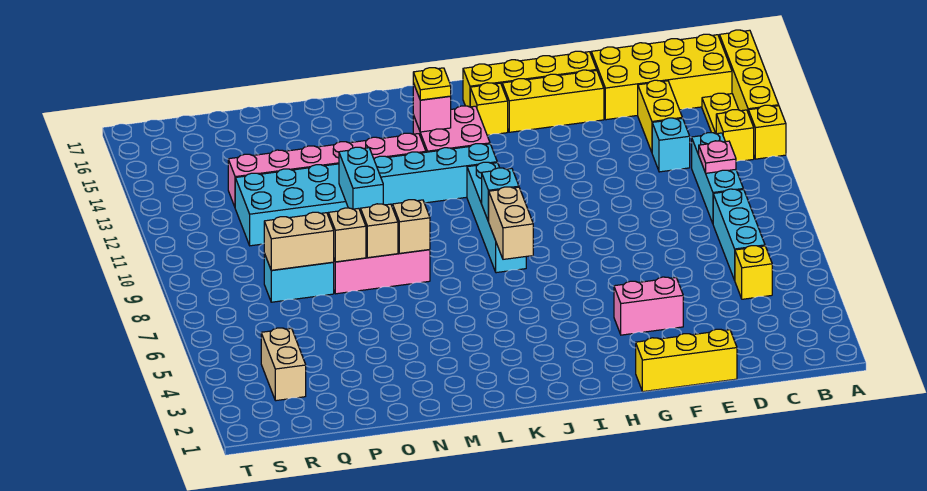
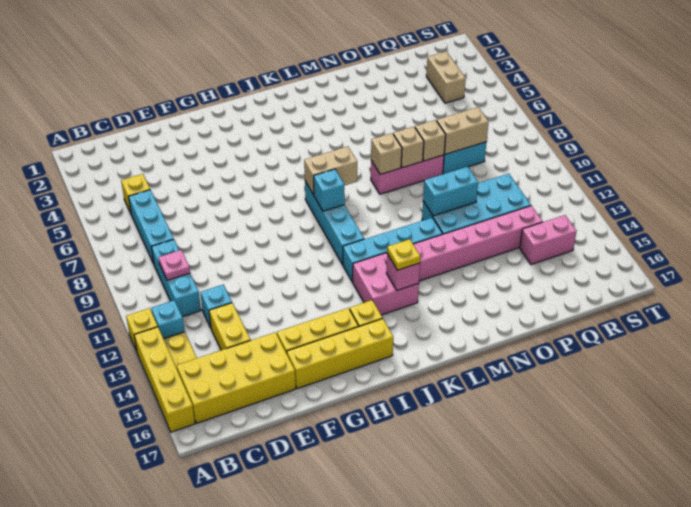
yellow 1x1 brick [716,110,754,161] -> cyan 1x1 brick [151,300,185,339]
yellow 1x3 brick [636,329,737,392] -> none
pink 1x2 brick [614,277,683,335] -> pink 1x2 brick moved to [520,215,577,265]
tan 1x2 brick [489,187,533,259] -> tan 1x2 brick turned to [304,146,357,195]
cyan 1x2 brick [339,147,383,212] -> cyan 1x2 brick turned to [423,167,478,216]

